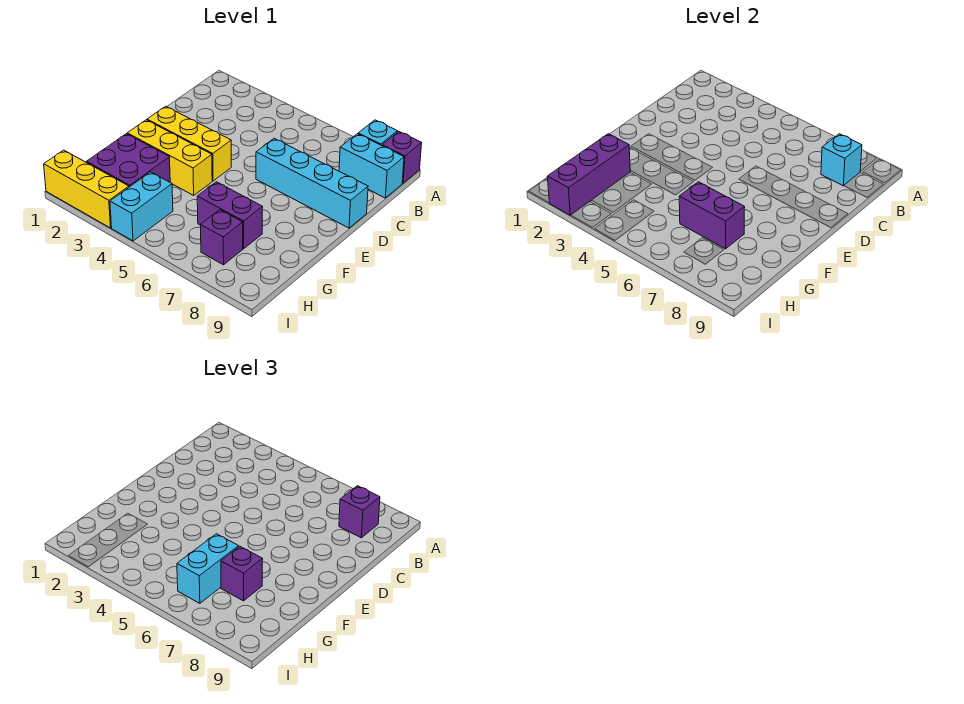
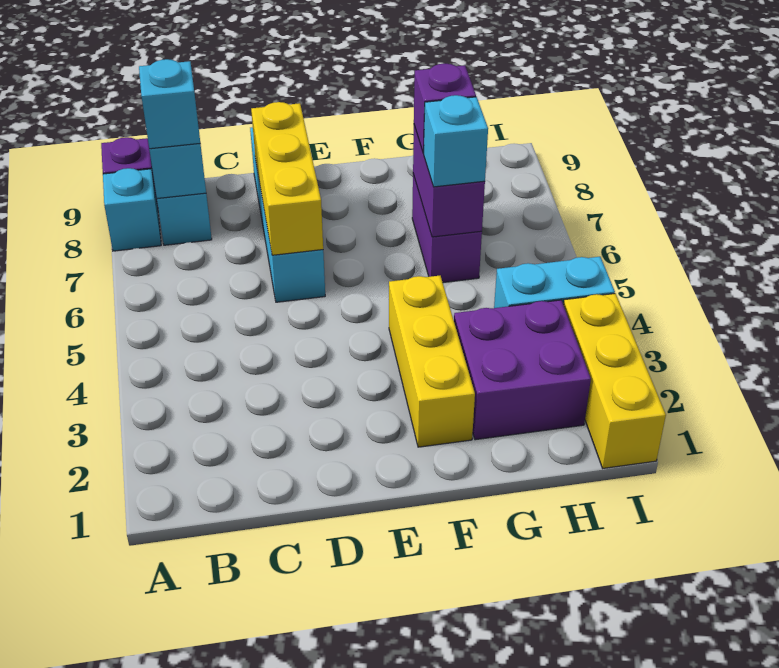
purple 1x1 brick [339,486,380,538] -> cyan 1x1 brick [139,59,200,149]
yellow 1x3 brick [147,106,231,181] -> yellow 1x3 brick moved to [251,102,323,255]
purple 1x3 brick [547,134,630,215] -> none
cyan 1x2 brick [177,534,239,603] -> cyan 1x1 brick [424,95,488,187]
purple 1x1 brick [201,210,243,265] -> none

